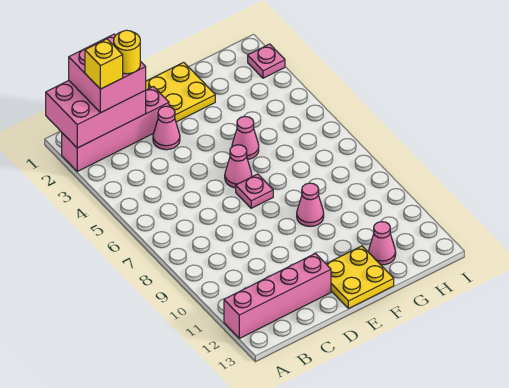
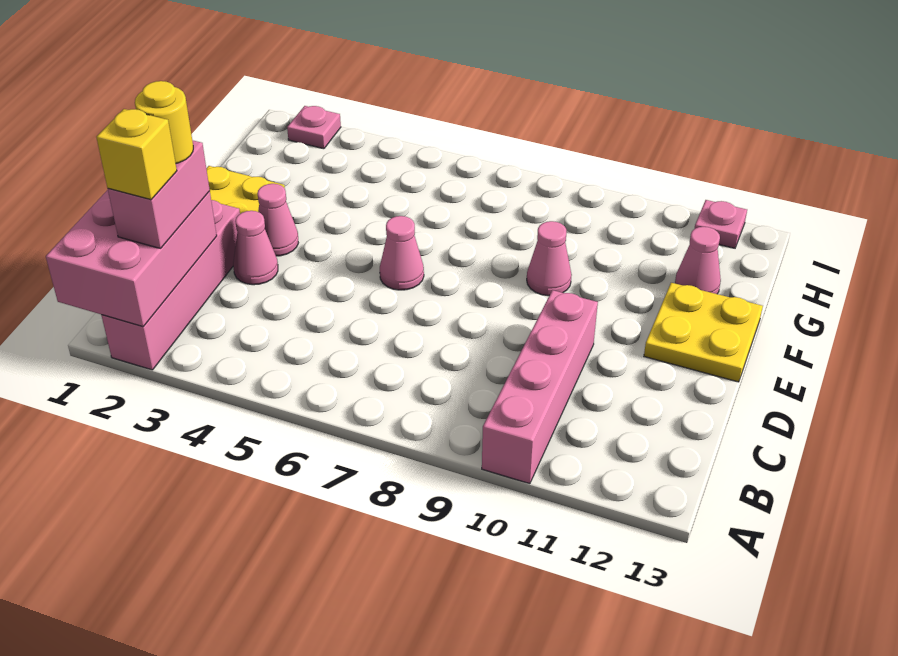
pink 1x4 brick [224,253,331,338] -> pink 1x4 brick moved to [482,290,598,484]
pink 2x2 brick [69,34,146,113] -> pink 1x2 brick [108,140,210,248]
pink 1x1 plate [236,174,273,208] -> pink 1x1 plate moved to [695,200,747,248]
pink 1x1 cone [232,116,259,159] -> pink 1x1 cone moved to [257,184,298,256]

